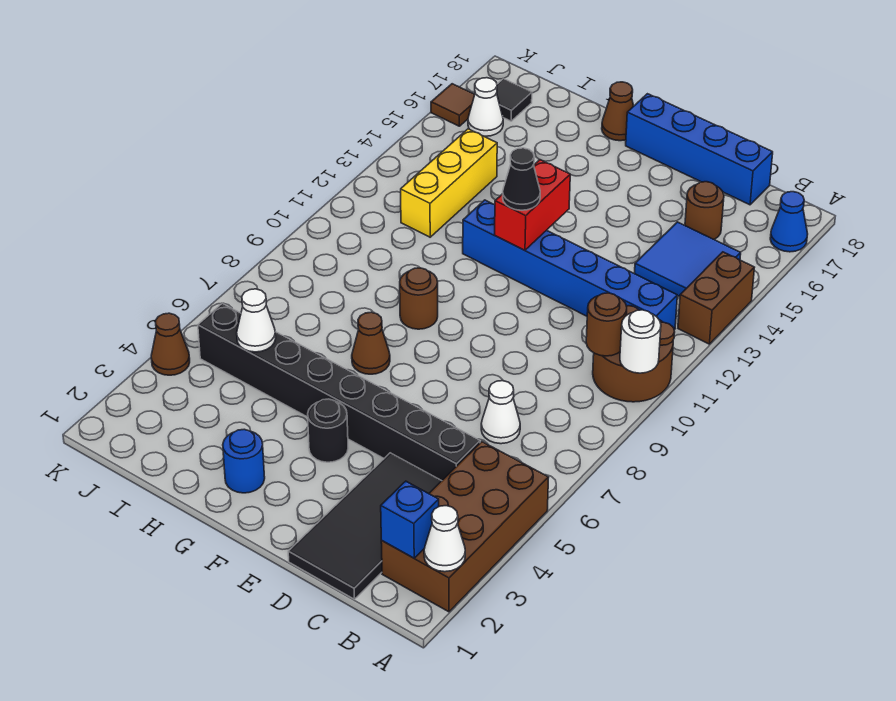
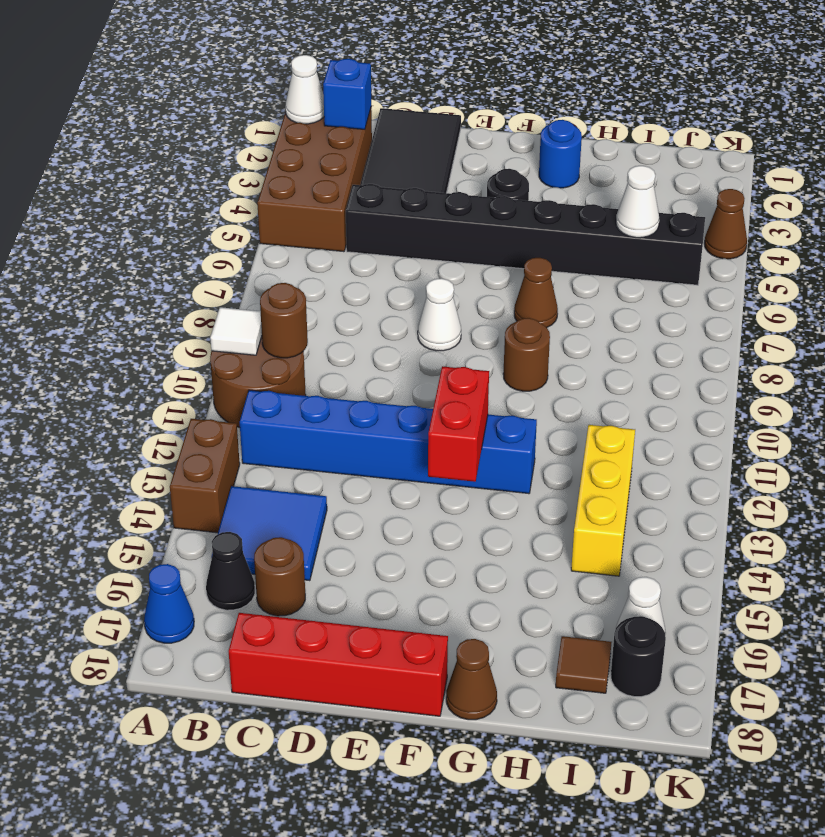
white 1x1 round brick [620,310,661,373] -> white 1x1 tile [210,307,262,355]
white 1x1 cone [481,381,520,444] -> white 1x1 cone moved to [418,278,461,351]
blue 1x4 brick [626,94,773,205] -> red 1x4 brick [229,613,448,716]
black 1x1 cone [503,148,540,210] -> black 1x1 cone moved to [206,532,255,610]
black 1x1 tile [497,79,532,121] -> black 1x1 round brick [611,616,666,697]
brown 1x1 tile [431,84,475,126] -> brown 1x1 tile moved to [556,636,611,693]

